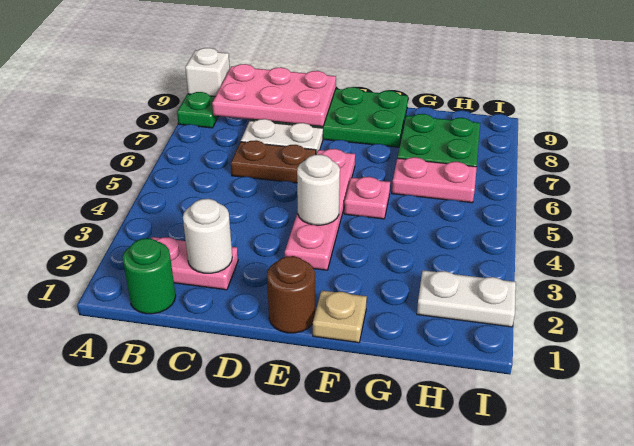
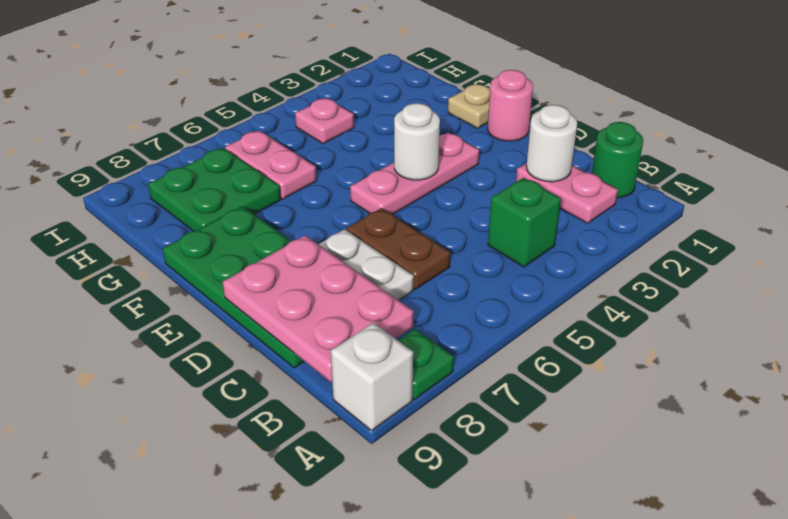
none -> green 1x1 brick [488,178,561,267]
brown 1x1 round brick [267,256,315,333] -> pink 1x1 round brick [488,70,533,141]
pink 1x4 plate [285,149,355,270] -> pink 1x3 plate [350,133,479,215]
pink 1x1 plate [344,177,390,219] -> pink 1x1 plate moved to [295,98,354,144]
white 1x2 plate [417,270,516,327] -> none

